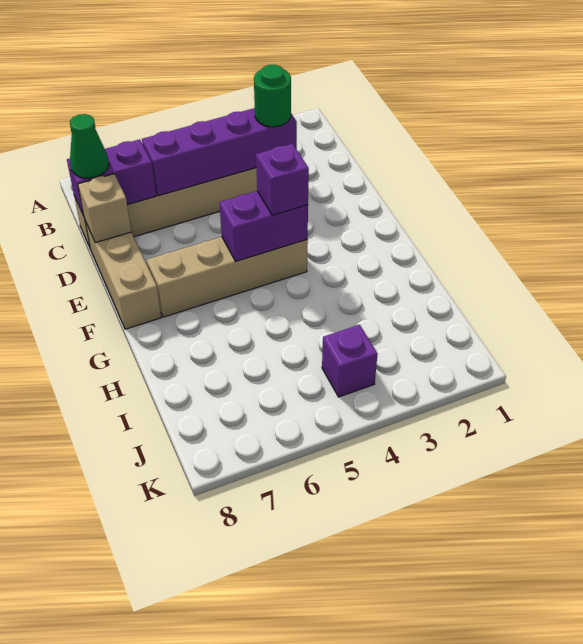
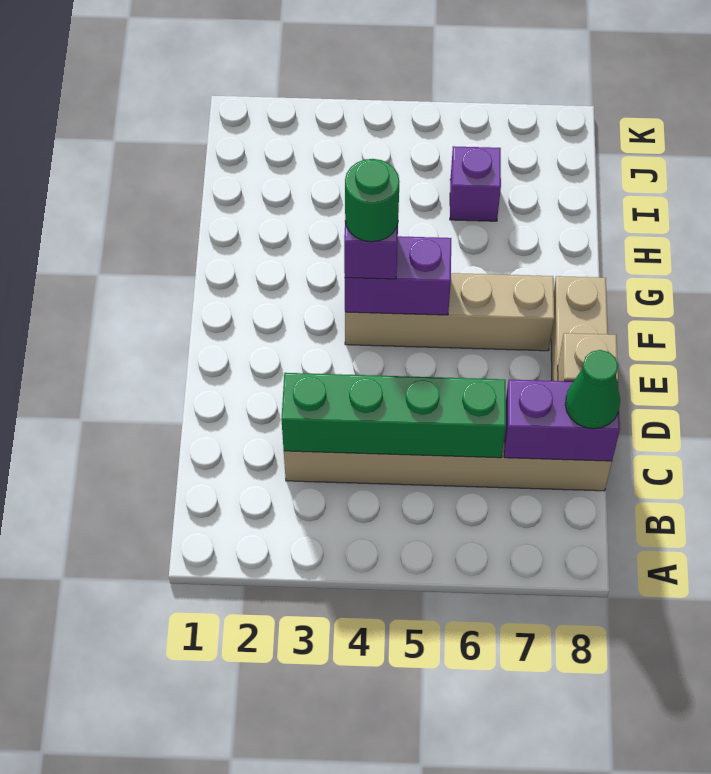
purple 1x4 brick [142,108,297,196] -> green 1x4 brick [281,373,506,458]
green 1x1 round brick [254,65,291,127] -> green 1x1 round brick moved to [345,159,399,242]
purple 1x1 brick [322,325,377,397] -> purple 1x1 brick moved to [450,146,501,221]

